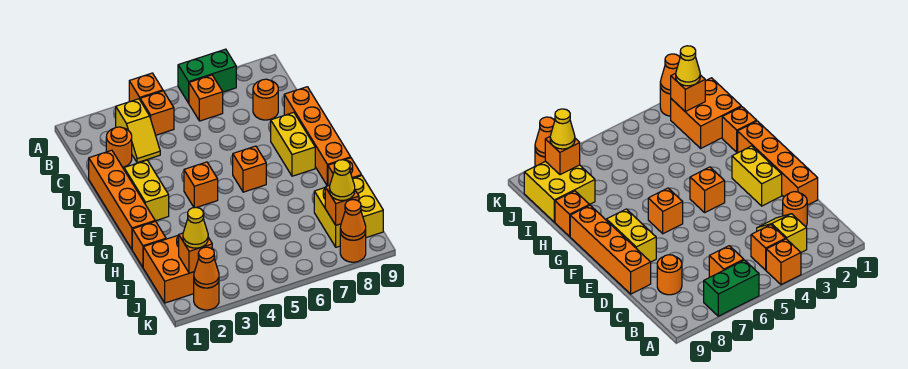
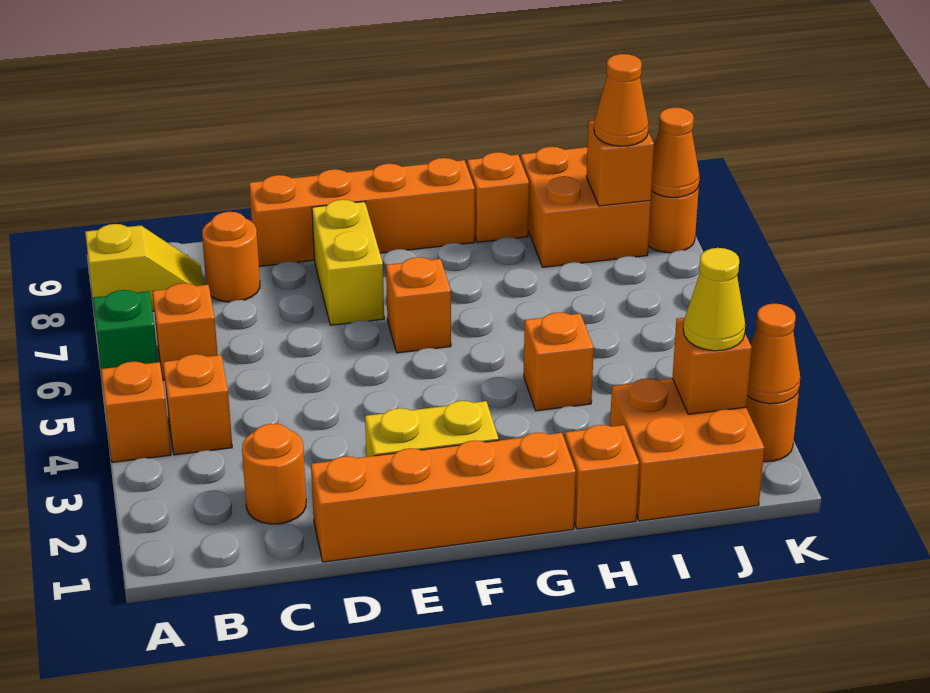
green 1x2 brick [178,49,236,103] -> green 1x1 brick [93,290,158,369]
yellow 1x2 slope [116,99,160,163] -> yellow 1x2 slope moved to [85,224,204,311]
yellow 1x2 brick [271,112,315,176] -> yellow 1x2 brick turned to [312,200,384,325]
orange 1x1 brick [184,162,218,208] -> orange 1x1 brick moved to [524,312,594,411]
yellow 2x2 brick [314,176,383,247] -> orange 2x2 brick [521,147,651,267]
yellow 1x1 cone [329,160,355,200] -> orange 1x1 cone [594,54,649,146]

